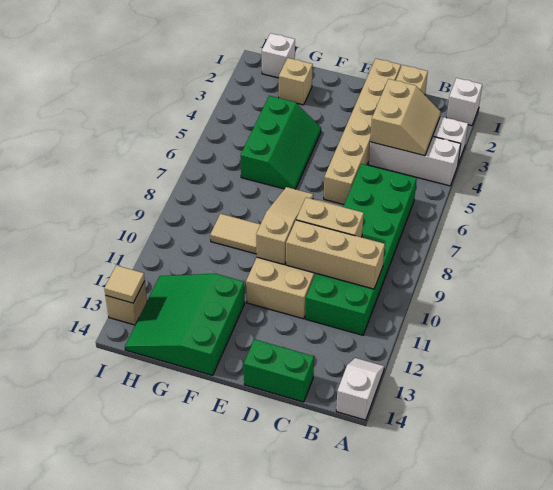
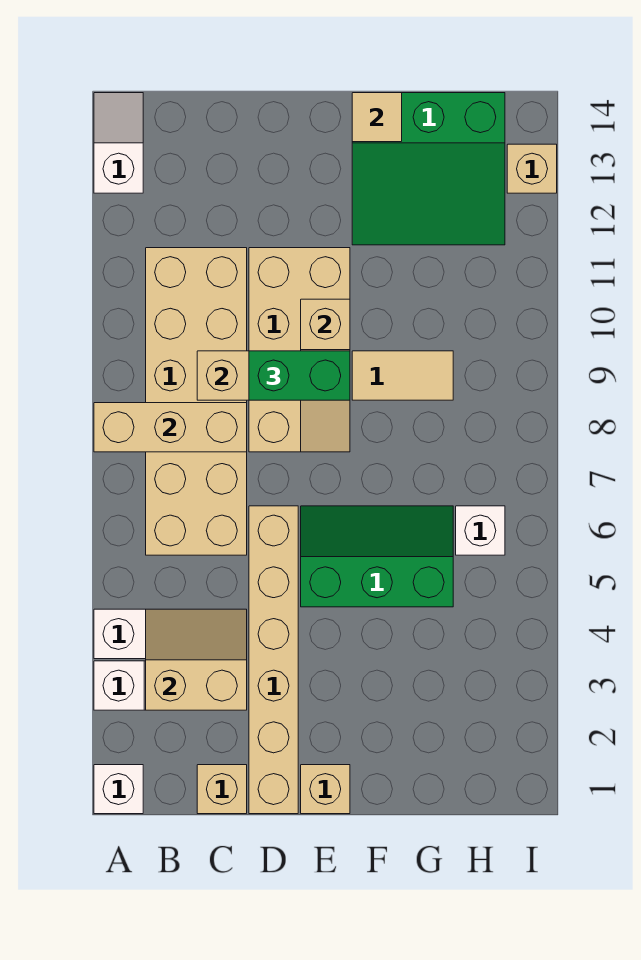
white 1x2 slope [336,358,384,420] -> white 1x2 slope turned to [94,93,143,193]
tan 2x2 slope [370,79,441,156] -> tan 2x2 slope turned to [146,609,247,710]
green 2x6 brick [305,164,417,335] -> tan 2x6 brick [146,248,247,555]
tan 1x3 brick [286,220,385,289] -> tan 1x3 brick moved to [94,403,247,452]
green 1x2 brick [244,339,314,402] -> green 1x2 brick moved to [249,351,350,400]
green 2x3 slope [241,96,321,189] -> green 2x3 slope turned to [301,506,453,607]
green 3x3 slope [125,274,245,375] -> green 3x3 slope turned to [352,93,505,245]
tan 1x1 brick [279,58,313,105] -> tan 1x1 brick moved to [301,765,350,814]
white 1x1 brick [262,33,295,78] -> white 1x1 brick moved to [456,506,505,555]
tan 1x1 tile [104,265,145,303] -> tan 1x1 tile moved to [352,93,402,142]

